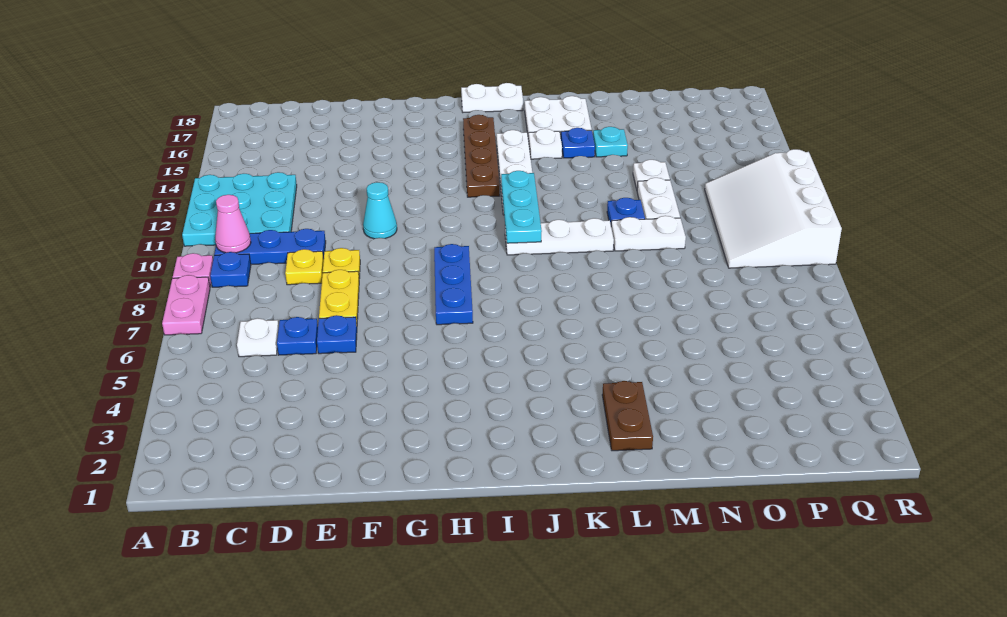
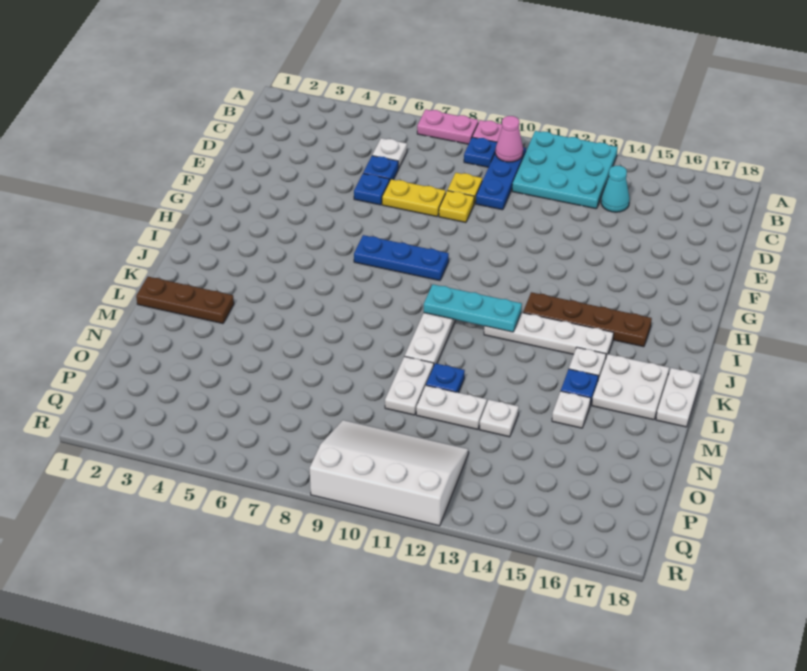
cyan 1x1 cone [363,182,397,239] -> cyan 1x1 cone moved to [601,166,630,212]
white 1x2 plate [461,83,523,112] -> white 1x2 plate moved to [656,368,701,427]
brown 1x2 plate [602,381,653,451] -> brown 1x3 plate [136,277,234,324]
cyan 1x1 plate [593,127,628,157] -> white 1x1 plate [552,391,591,428]

